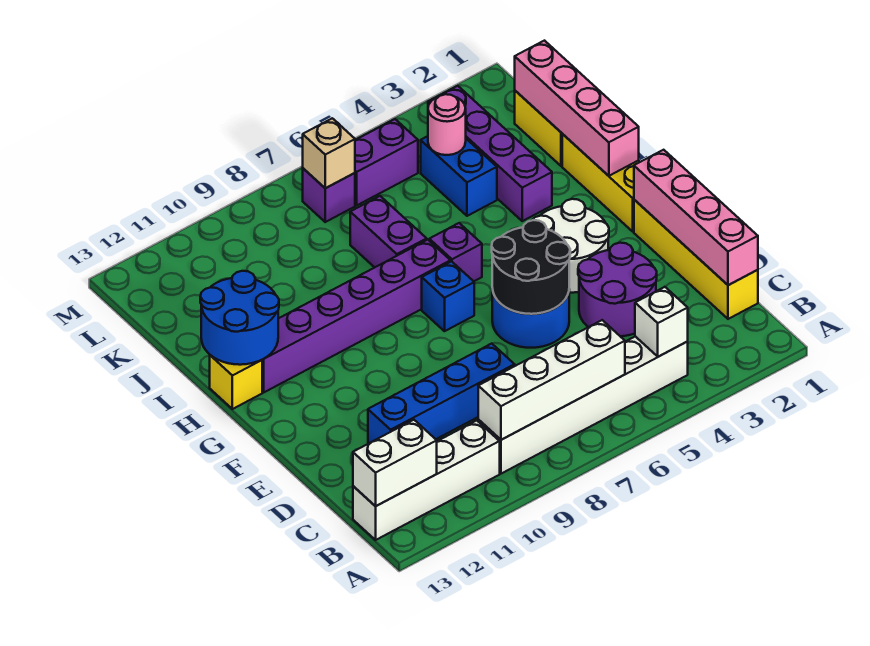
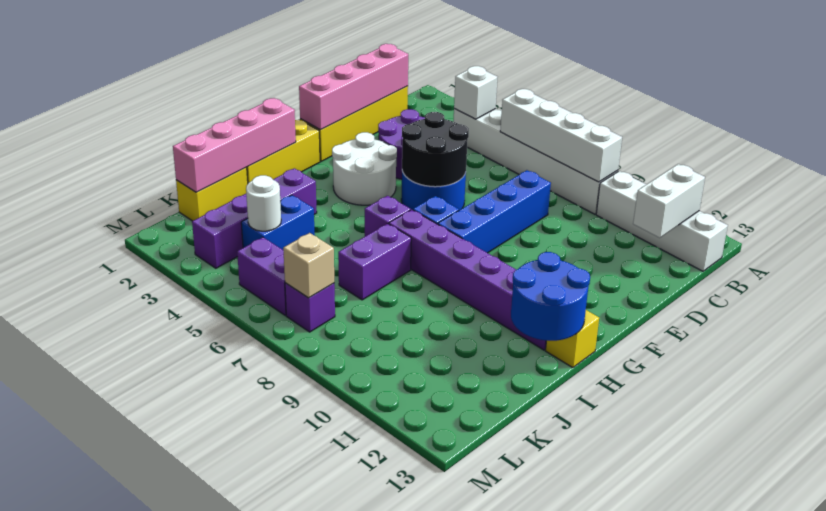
white 1x2 brick [353,420,437,506] -> white 1x2 brick turned to [633,164,705,238]
blue 1x4 brick [368,344,515,443] -> blue 1x4 brick turned to [438,170,551,253]
pink 1x1 round brick [428,94,466,155] -> white 1x1 round brick [246,175,281,231]

